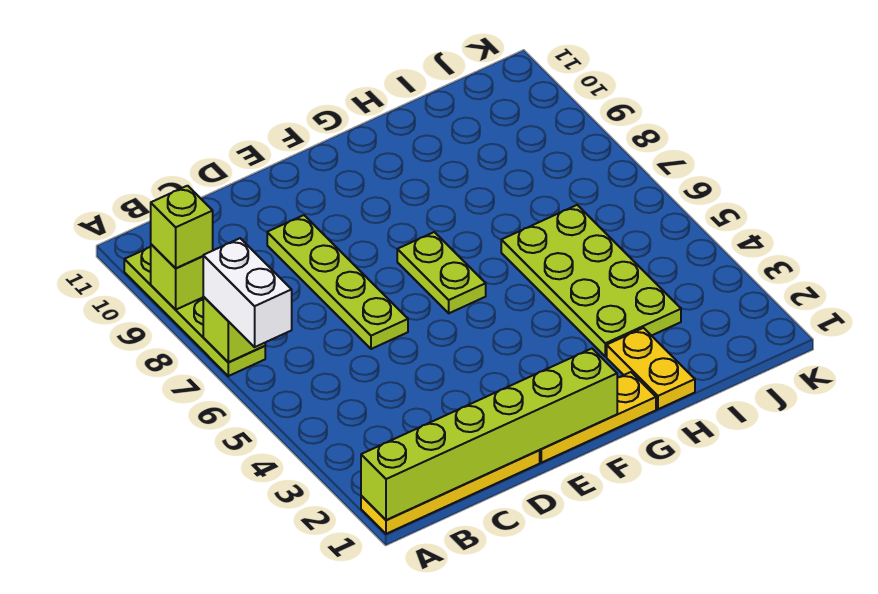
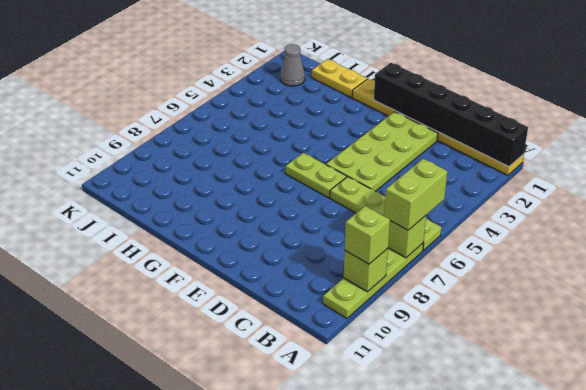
lime 1x6 brick [361,349,617,520] -> black 1x6 brick [374,63,528,167]
white 1x2 brick [203,238,292,347] -> lime 1x2 brick [384,159,447,230]
lime 1x4 plate [267,215,408,349] -> lime 1x4 plate turned to [330,177,441,250]
lime 1x2 plate [397,232,486,313] -> lime 1x2 plate turned to [286,153,347,198]
yellow 1x2 plate [607,328,695,409] -> yellow 1x2 plate turned to [312,59,367,97]
lime 2x4 plate [501,205,681,357] -> lime 2x4 plate moved to [326,112,438,191]
none -> grey 1x1 cone [280,44,305,86]

